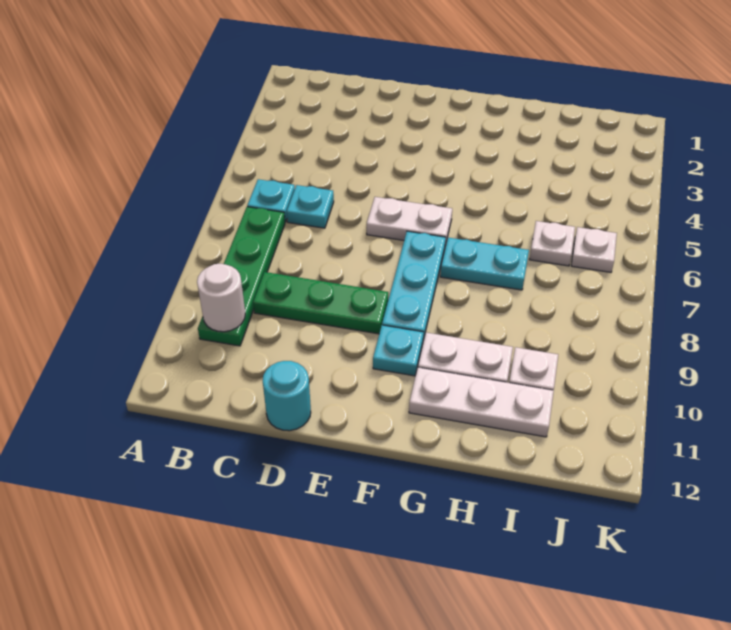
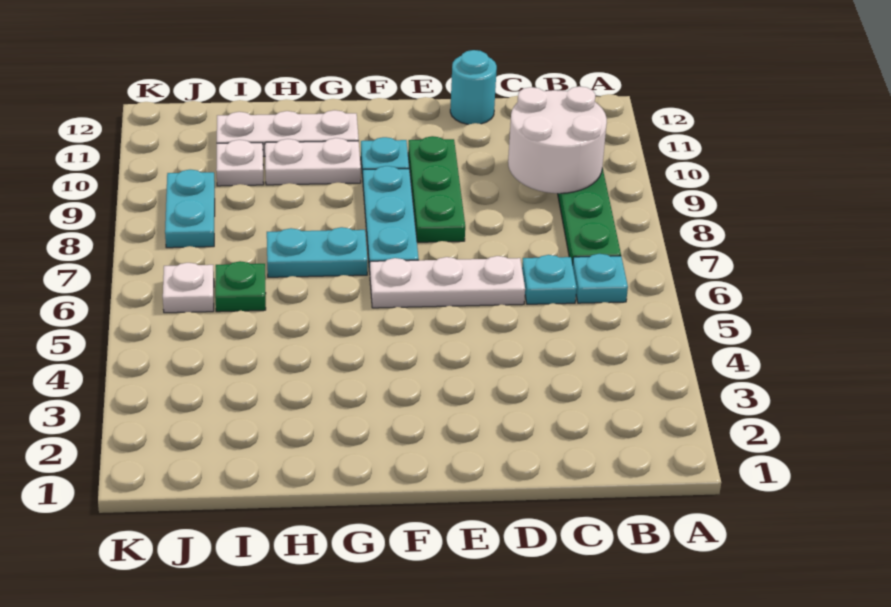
white 1x1 round brick [197,264,245,332] -> white 2x2 round brick [508,86,607,193]
green 1x3 plate [253,272,388,334] -> green 1x3 plate turned to [408,136,465,242]
white 1x2 plate [367,197,452,245] -> white 1x3 plate [370,256,525,308]
white 1x1 plate [530,221,575,266] -> green 1x1 plate [215,261,266,312]
none -> cyan 1x2 plate [165,170,215,248]

